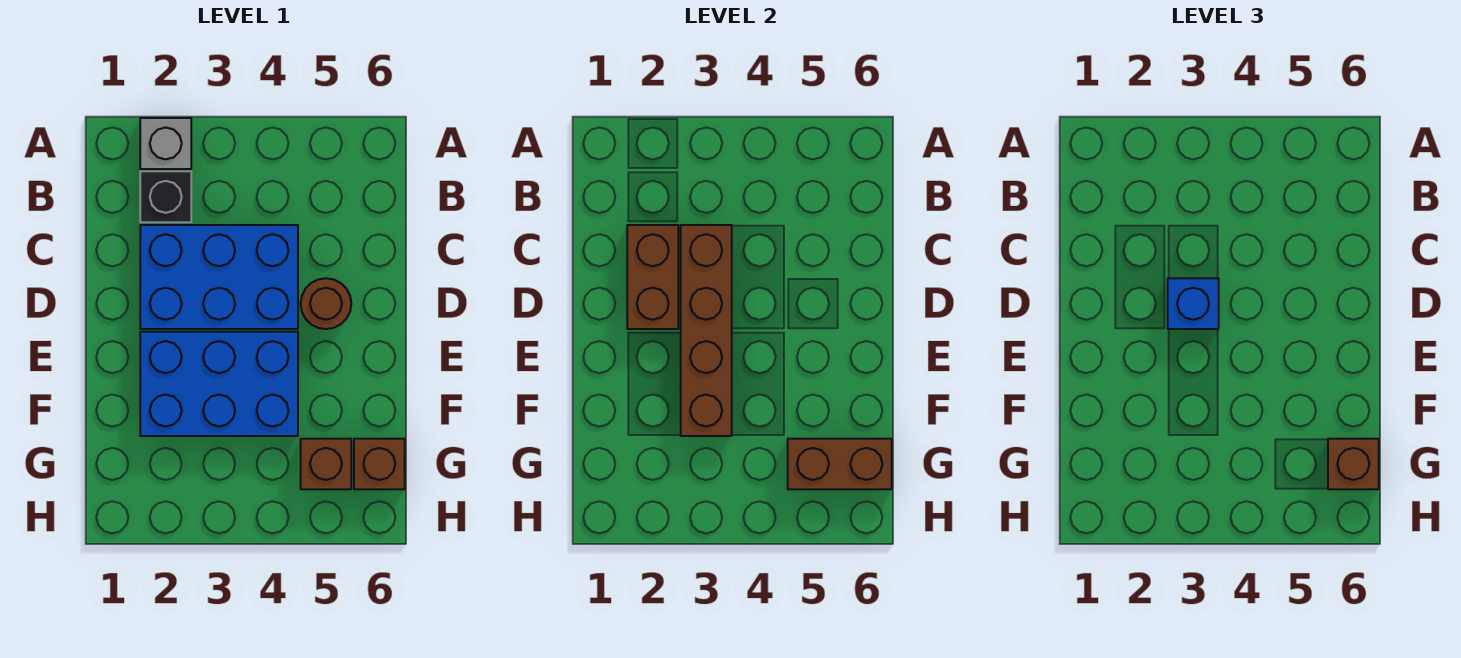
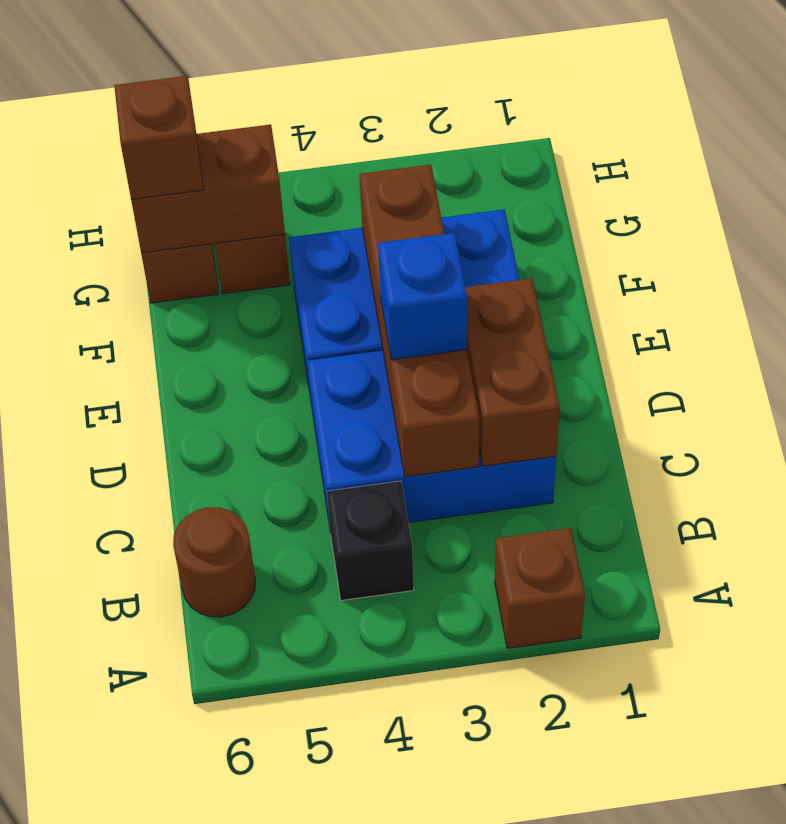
grey 1x1 brick [140,118,191,169] -> brown 1x1 brick [495,528,585,648]
black 1x1 brick [140,171,191,222] -> black 1x1 brick moved to [327,481,414,600]
brown 1x1 round brick [301,278,351,329] -> brown 1x1 round brick moved to [173,507,255,617]

